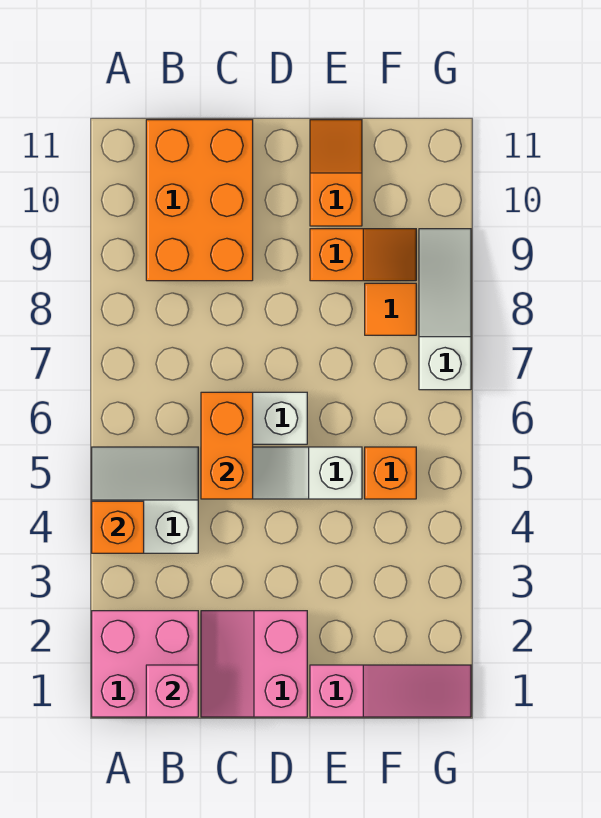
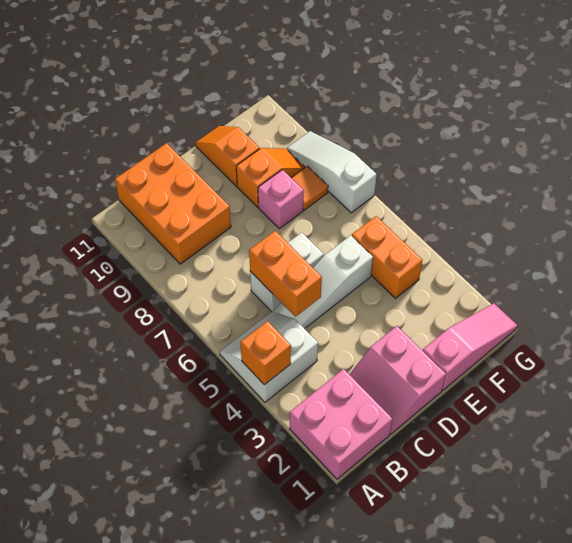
pink 1x1 brick [146,665,198,717] -> pink 1x1 brick moved to [258,170,304,229]
orange 1x1 brick [365,447,416,499] -> orange 1x2 brick [352,216,423,298]

